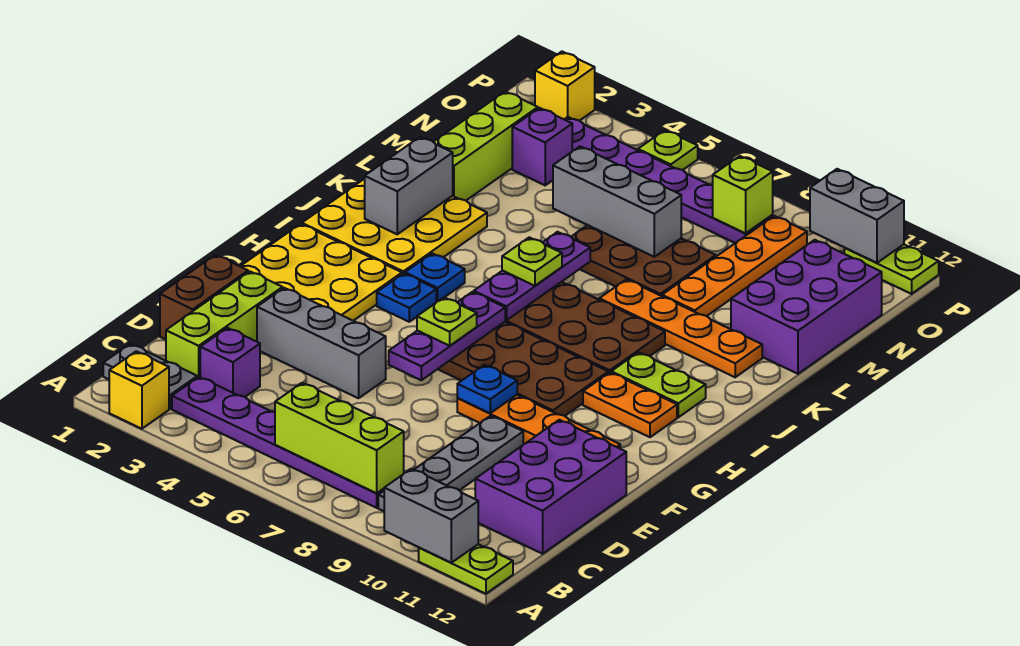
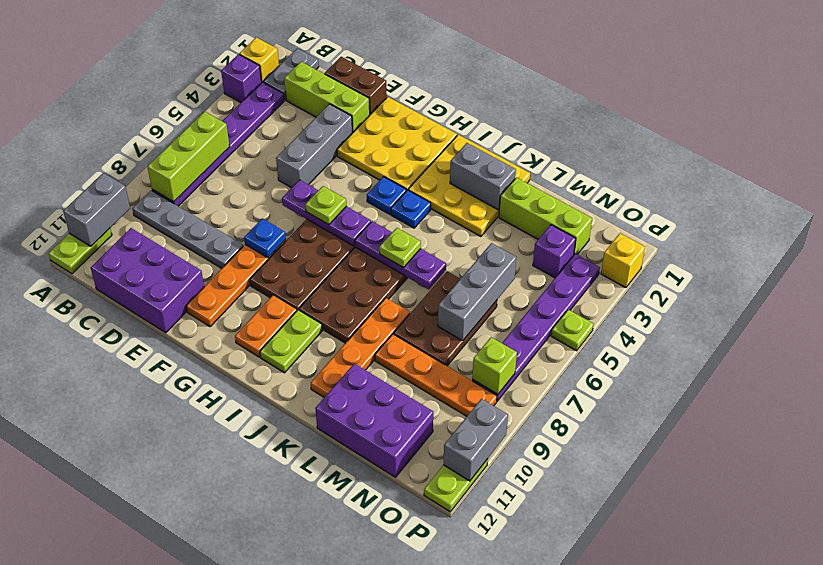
purple 1x1 brick [200,328,260,397] -> purple 1x1 brick moved to [221,54,261,103]

